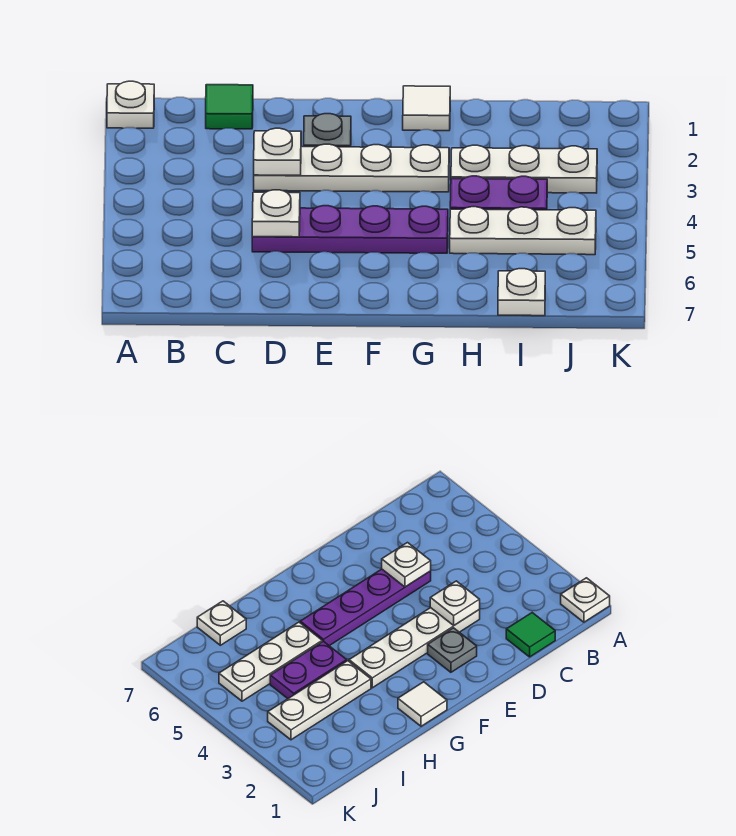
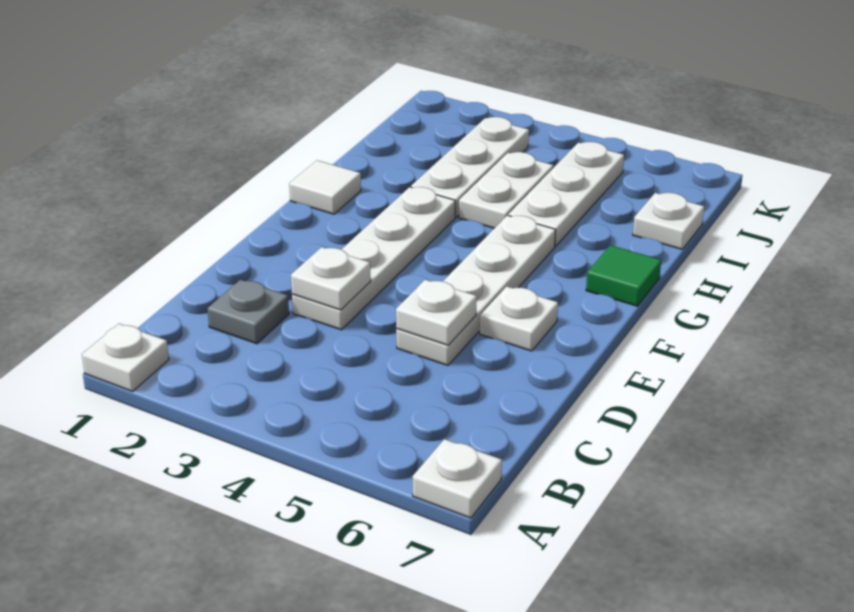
none -> white 1x1 plate [413,439,502,518]
green 1x1 tile [206,85,253,129] -> green 1x1 tile moved to [586,245,661,306]
purple 1x4 plate [252,206,448,253] -> white 1x4 plate [396,215,556,365]
grey 1x1 plate [304,114,351,147] -> grey 1x1 plate moved to [207,280,289,344]
none -> white 1x1 plate [480,286,558,351]
purple 1x2 plate [450,176,547,210] -> white 1x2 plate [459,152,553,228]

